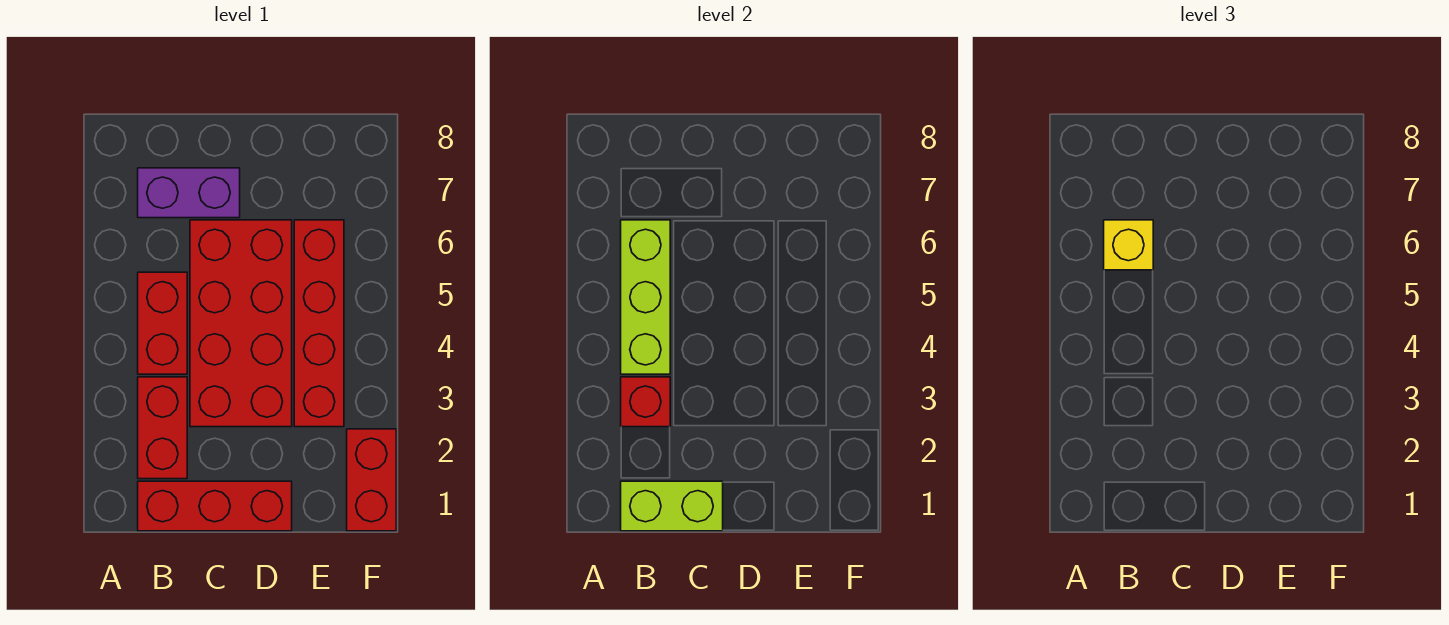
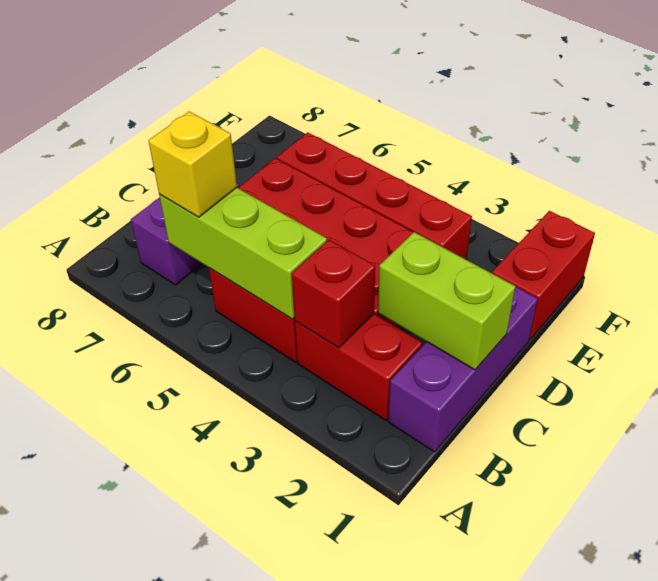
red 1x3 brick [138,481,292,531] -> purple 1x3 brick [388,287,538,452]
lime 1x2 brick [621,481,723,531] -> lime 1x2 brick turned to [378,232,516,370]
red 1x2 brick [347,429,396,531] -> red 1x2 brick turned to [492,211,595,340]

